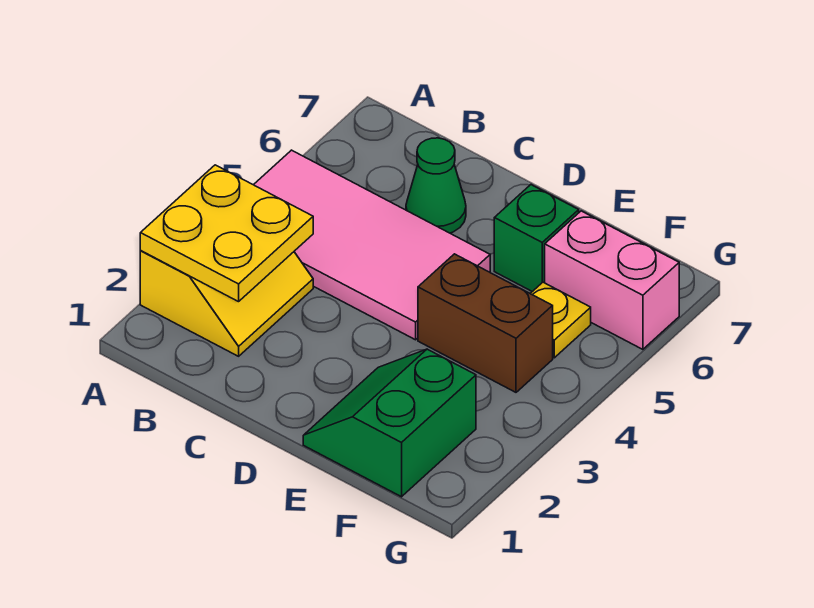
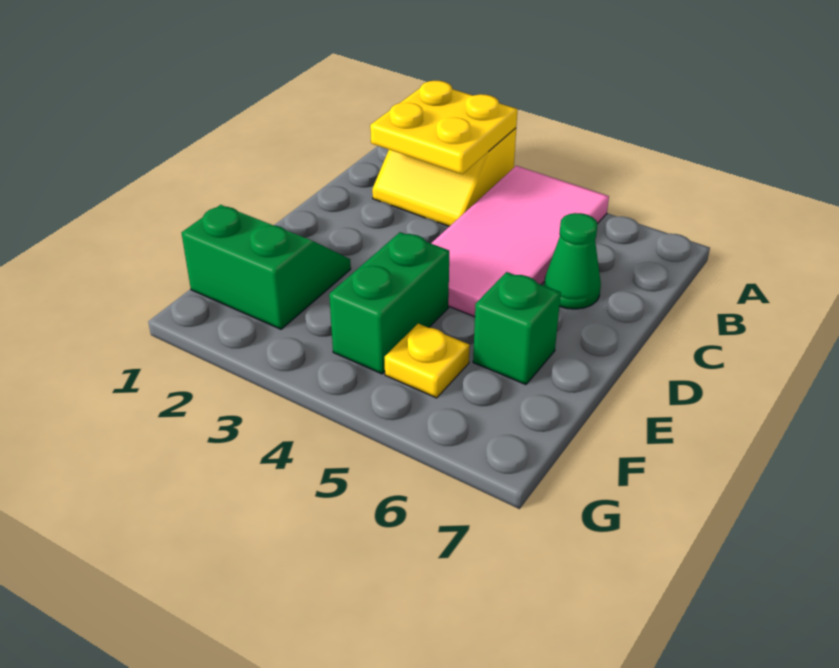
brown 1x2 brick [418,254,553,392] -> green 1x2 brick [329,232,449,374]
pink 1x2 brick [545,211,679,349] -> none

